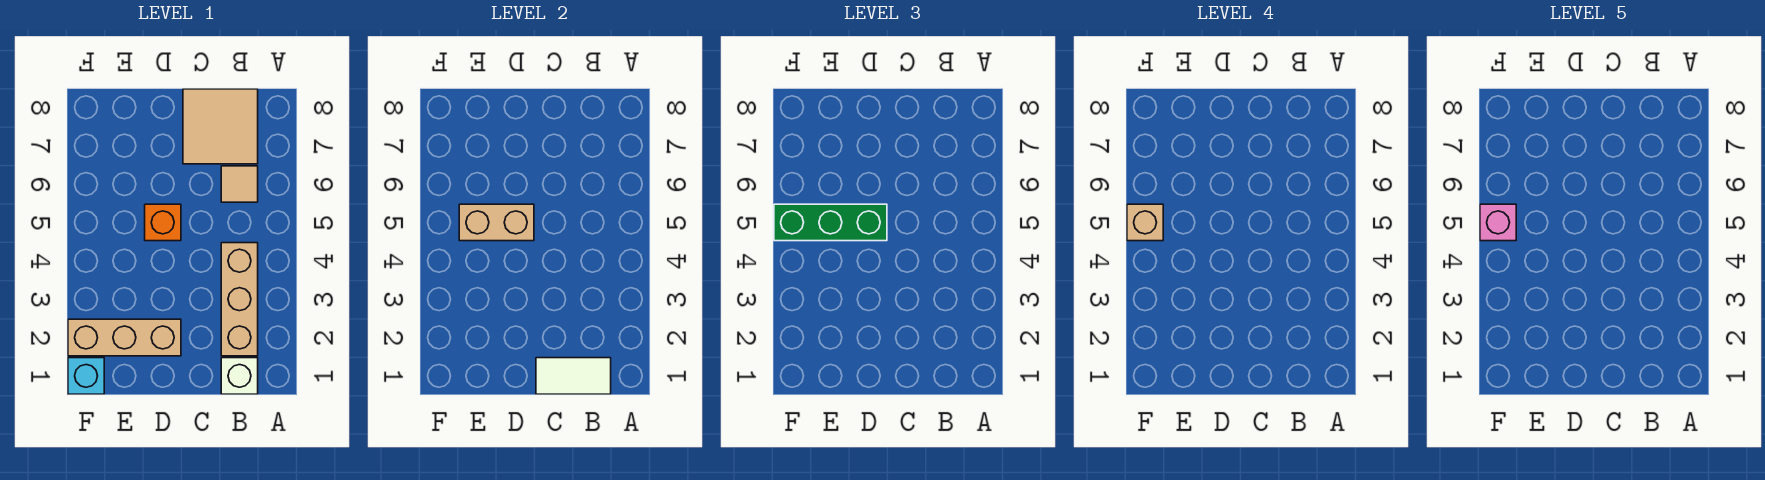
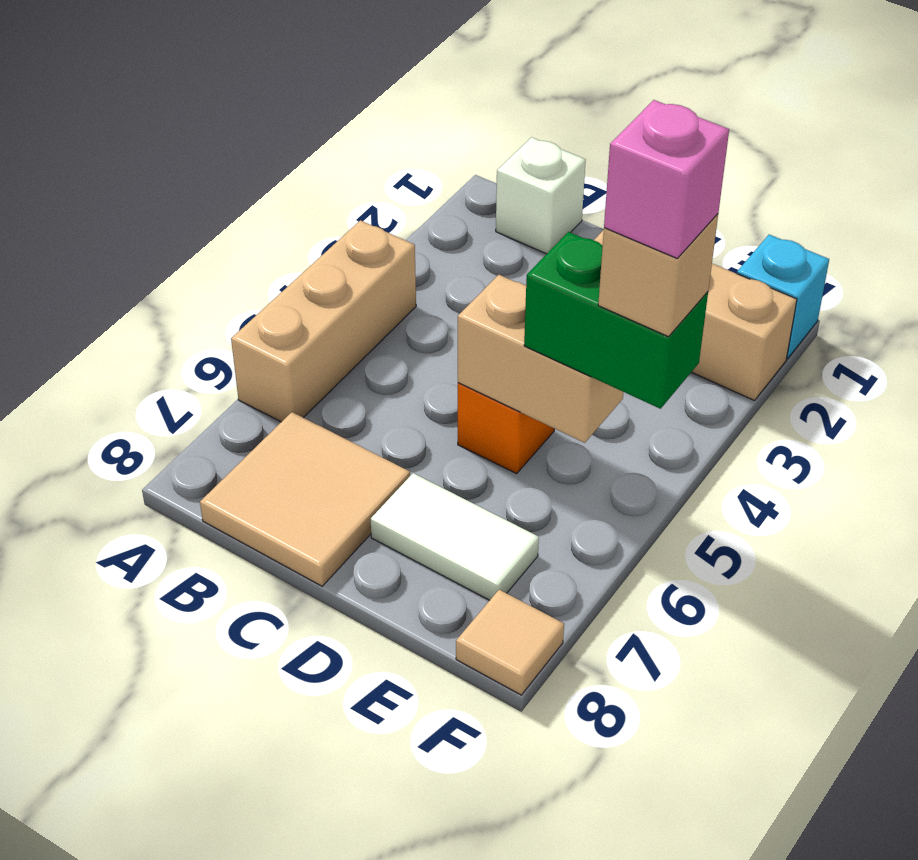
white 1x2 tile [536,358,611,394] -> white 1x2 tile moved to [371,473,539,600]
tan 1x3 brick [221,243,258,356] -> tan 1x3 brick moved to [231,220,416,422]
tan 1x1 tile [221,166,258,202] -> tan 1x1 tile moved to [456,590,564,695]
green 1x3 brick [774,204,887,241] -> green 1x2 brick [524,232,708,409]

